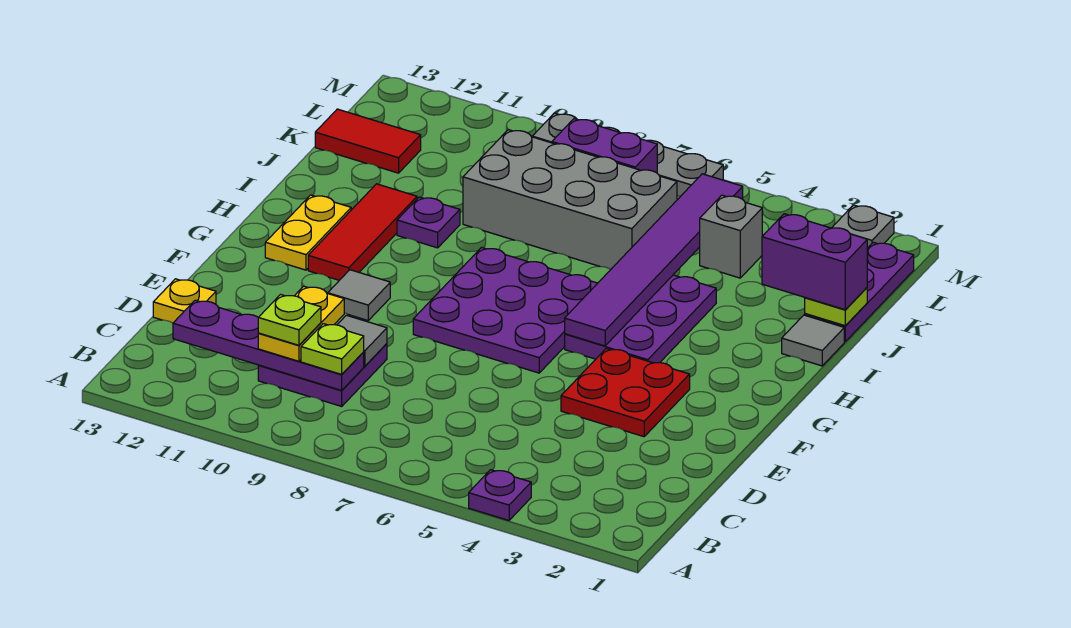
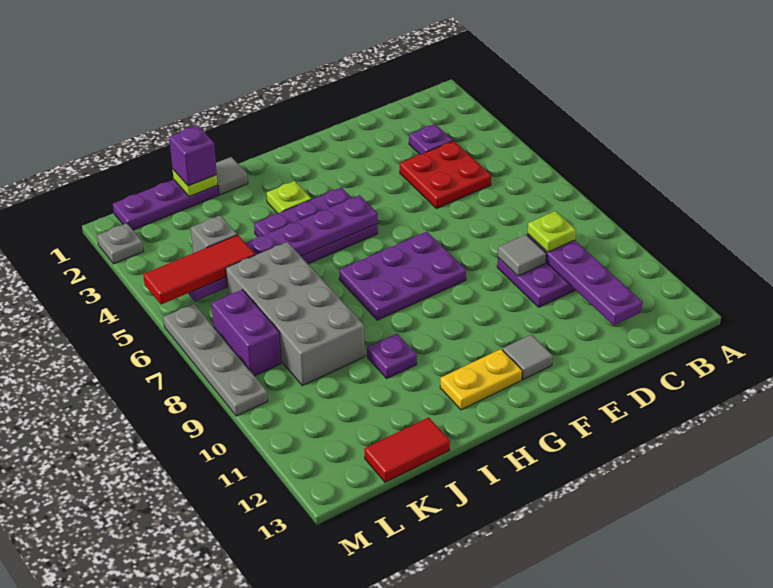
purple 1x1 plate [469,470,531,520] -> purple 1x1 plate moved to [409,124,453,154]
yellow 1x2 plate [258,286,344,361] -> none
lime 1x1 plate [258,295,321,345] -> lime 1x1 plate moved to [267,181,311,213]
yellow 1x1 plate [153,279,216,323] -> none
red 2x2 plate [561,348,690,437] -> red 2x2 plate moved to [400,141,491,209]
purple 3x3 plate [413,248,598,373] -> purple 2x3 plate [339,232,466,320]
grey 1x1 tile [328,270,390,320] -> grey 1x1 tile moved to [503,335,553,380]
purple 1x6 tile [565,174,743,346] -> purple 1x6 plate [188,195,378,301]
red 1x3 tile [308,184,417,280] -> red 1x3 tile moved to [143,235,255,304]
purple 1x2 brick [762,214,867,310] -> purple 1x1 brick [169,126,217,186]
red 1x2 tile [315,109,421,173] -> red 1x2 tile turned to [364,417,450,482]

